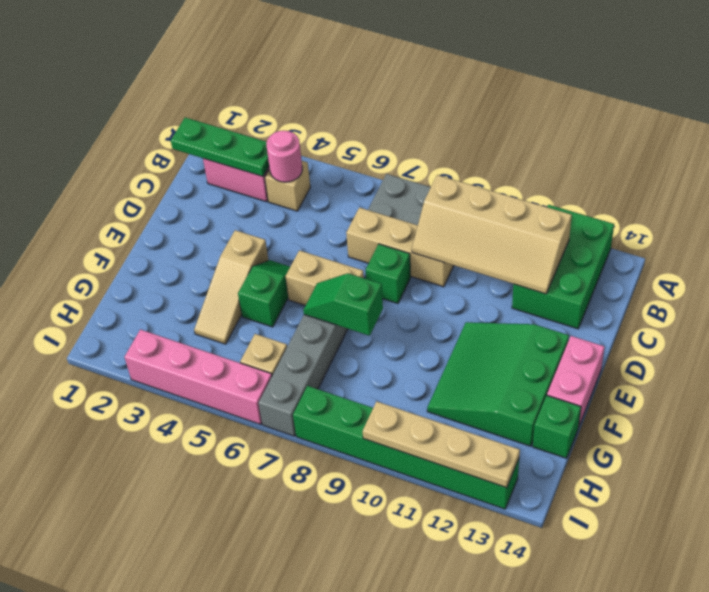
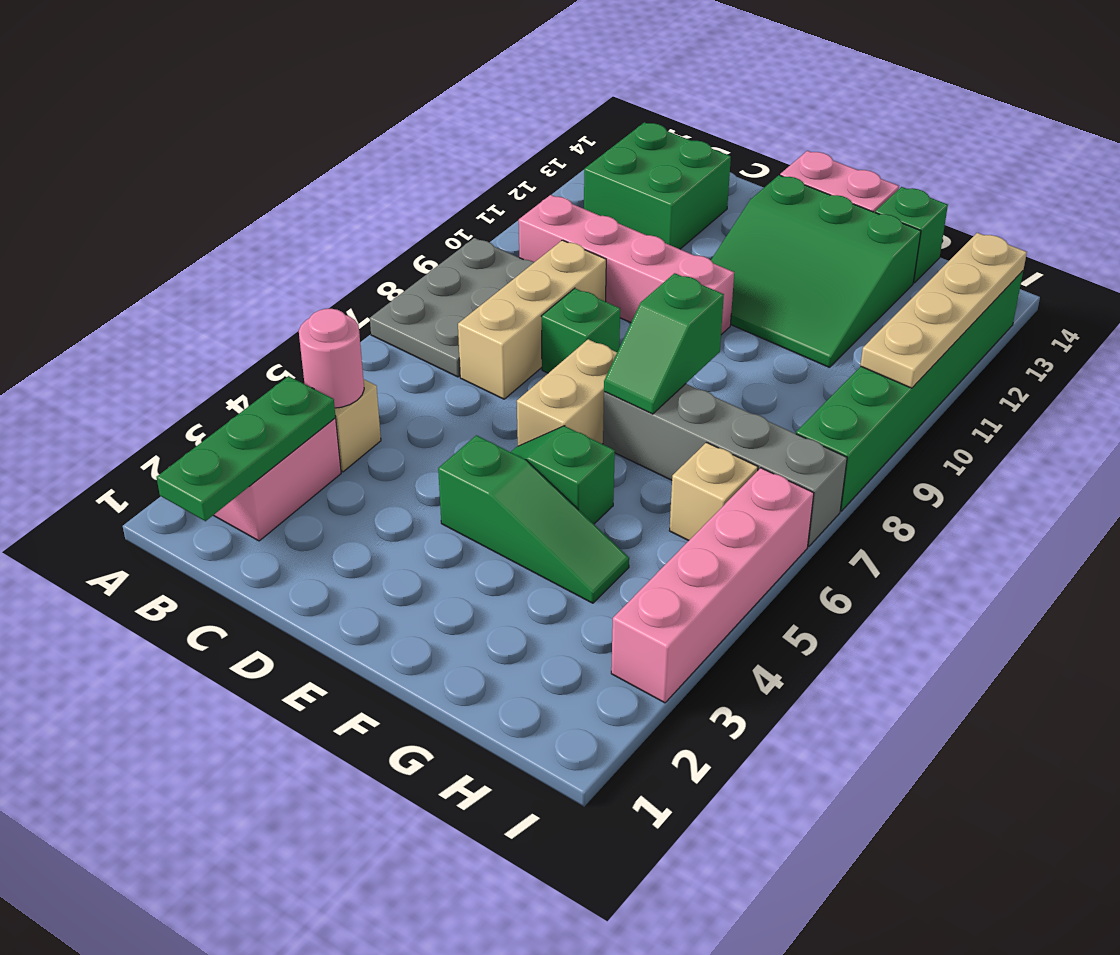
green 2x3 brick [512,205,614,329] -> green 2x2 brick [584,122,731,249]
tan 2x4 slope [412,175,572,294] -> none
none -> pink 1x4 brick [519,195,734,335]
tan 1x3 slope [194,230,268,344] -> green 1x3 slope [438,435,629,603]

